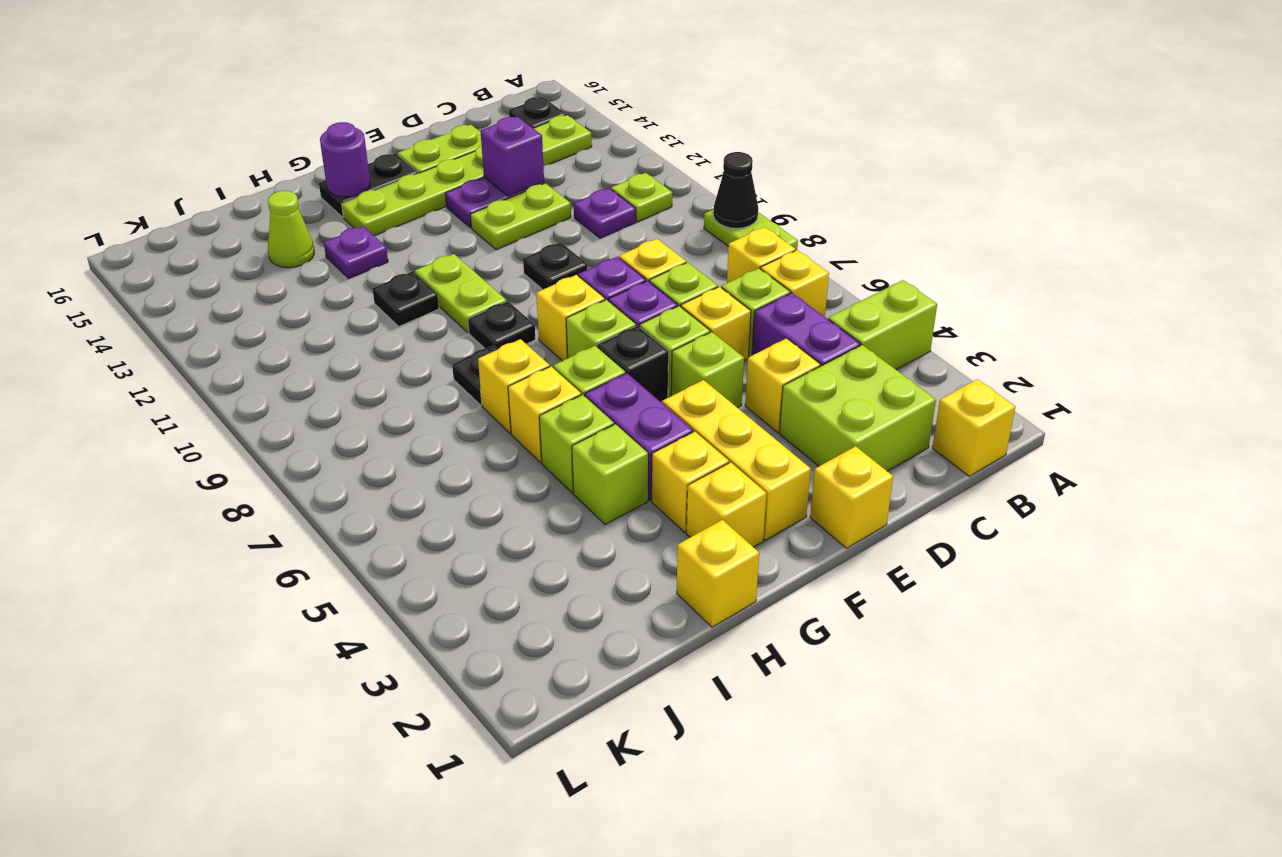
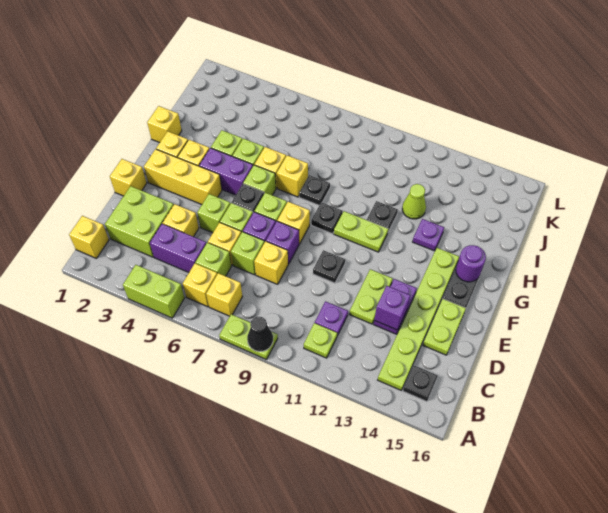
lime 1x2 brick [828,280,937,370] -> lime 1x2 brick turned to [123,265,184,318]
lime 1x1 cone [268,191,314,268] -> lime 1x1 cone moved to [402,184,426,219]

